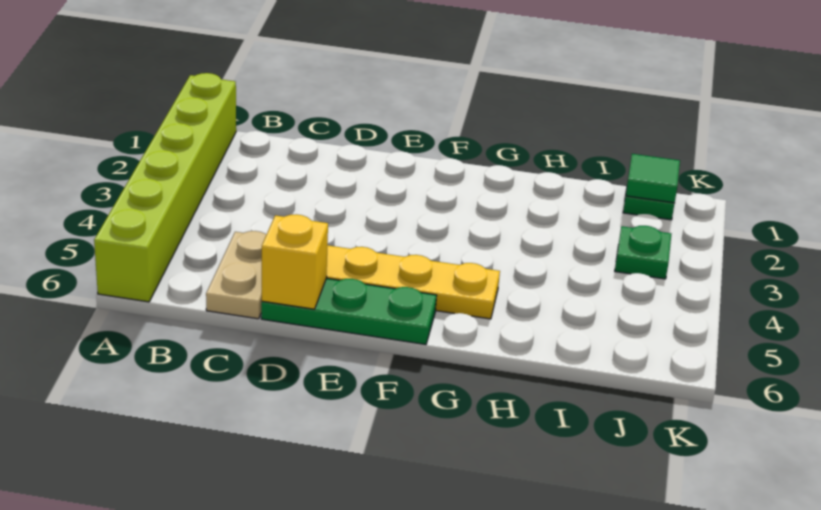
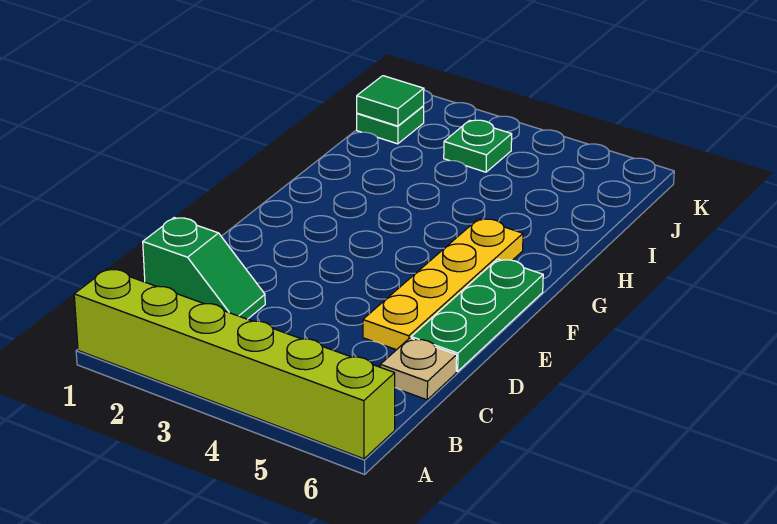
none -> green 1x2 slope [143,218,265,319]
tan 1x2 plate [206,231,266,319] -> tan 1x1 plate [380,338,457,400]
yellow 1x1 brick [262,214,328,309] -> none

